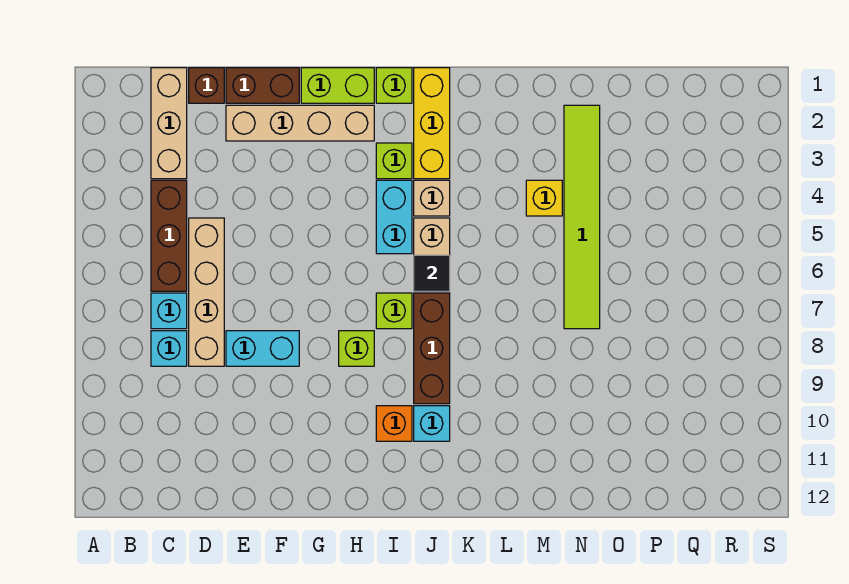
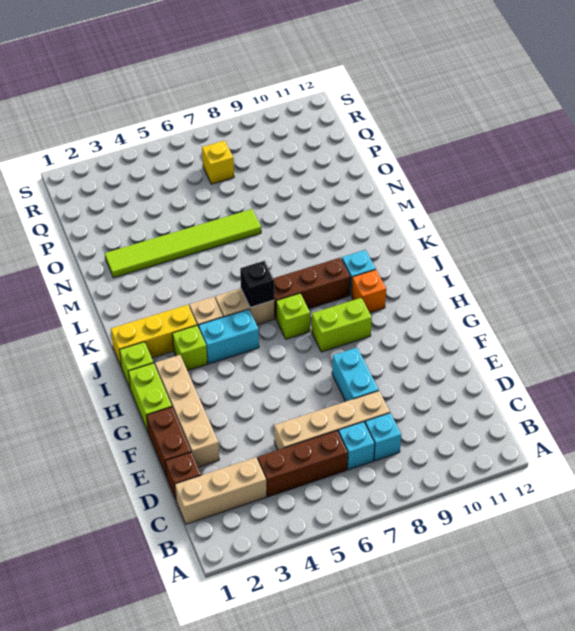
lime 1x1 brick [339,331,374,366] -> lime 1x2 brick [312,298,372,352]
black 1x1 tile [414,255,450,291] -> black 1x1 brick [240,261,274,307]
yellow 1x1 brick [526,180,562,216] -> yellow 1x1 brick moved to [202,140,234,184]

